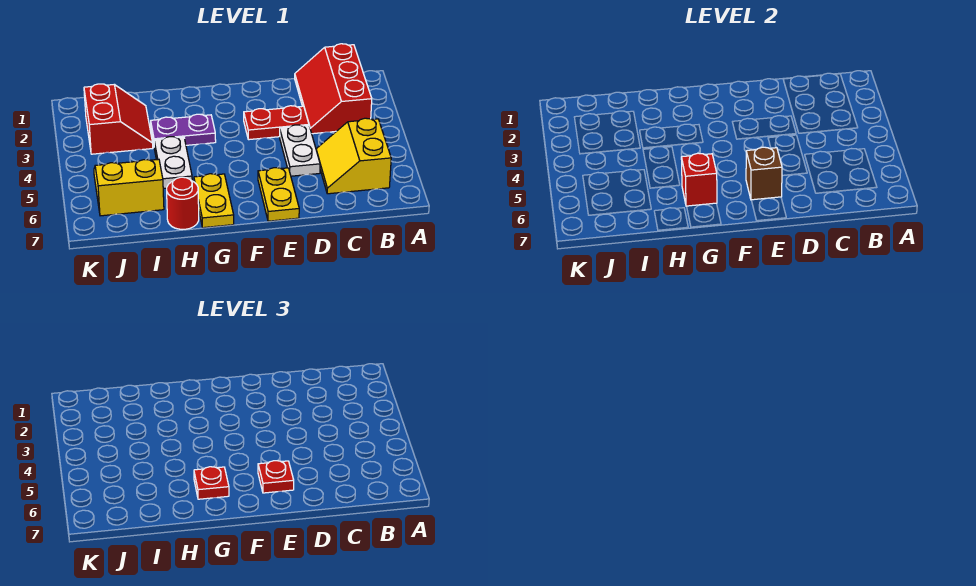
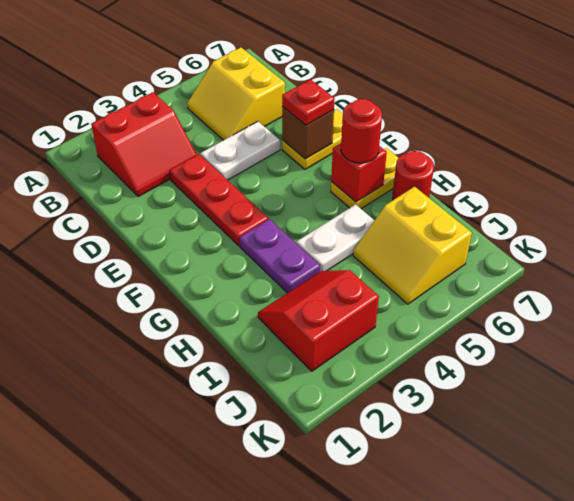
red 2x3 slope [295,44,372,134] -> red 2x2 slope [91,92,197,197]
yellow 2x2 slope [316,118,391,194] -> yellow 2x2 slope turned to [187,48,285,140]
red 1x2 plate [244,106,309,140] -> red 1x3 plate [169,154,268,246]
red 1x1 plate [194,467,229,499] -> red 1x1 round brick [341,99,382,163]

